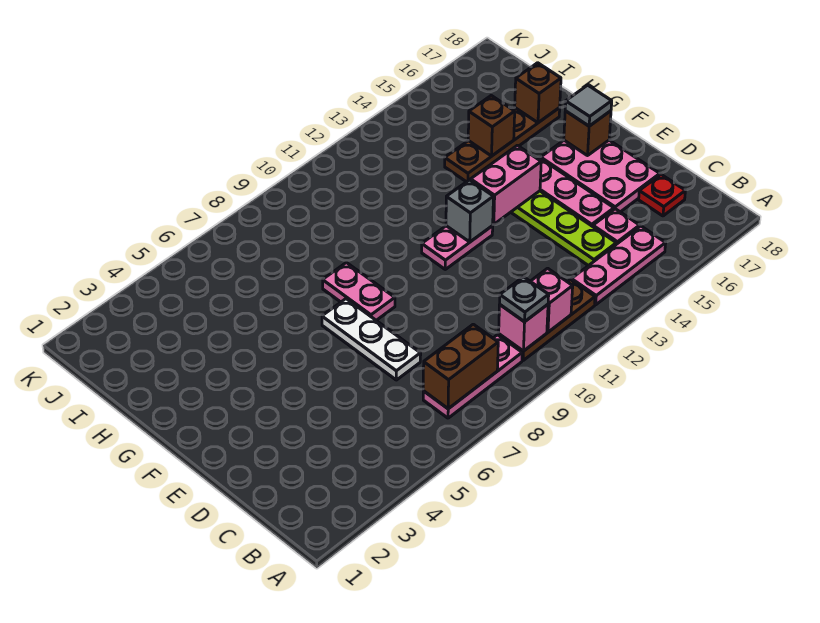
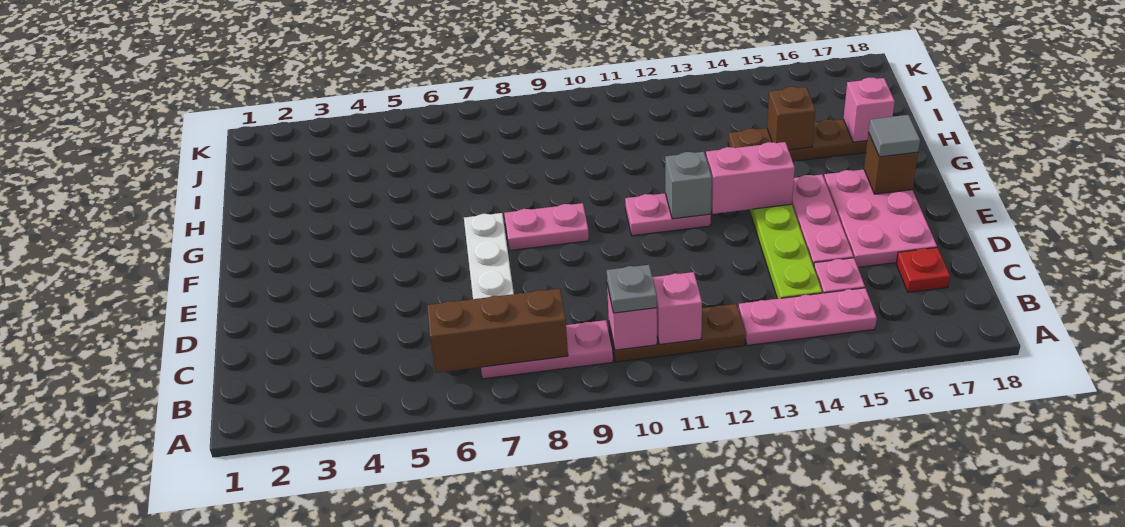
brown 1x2 brick [423,324,498,409] -> brown 1x3 brick [427,289,568,373]
pink 1x2 plate [323,263,395,320] -> pink 1x2 plate turned to [504,203,589,250]
brown 1x1 brick [515,63,561,123] -> pink 1x1 brick [843,78,895,142]

